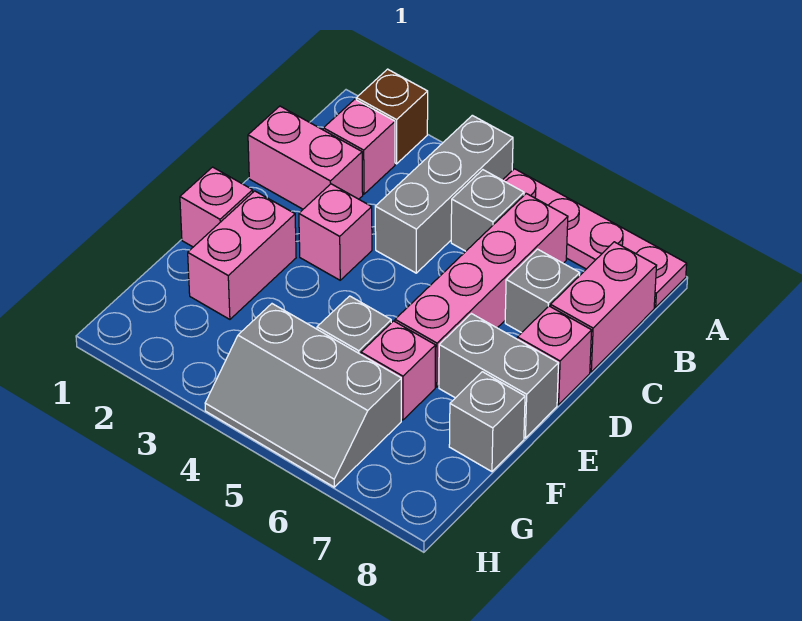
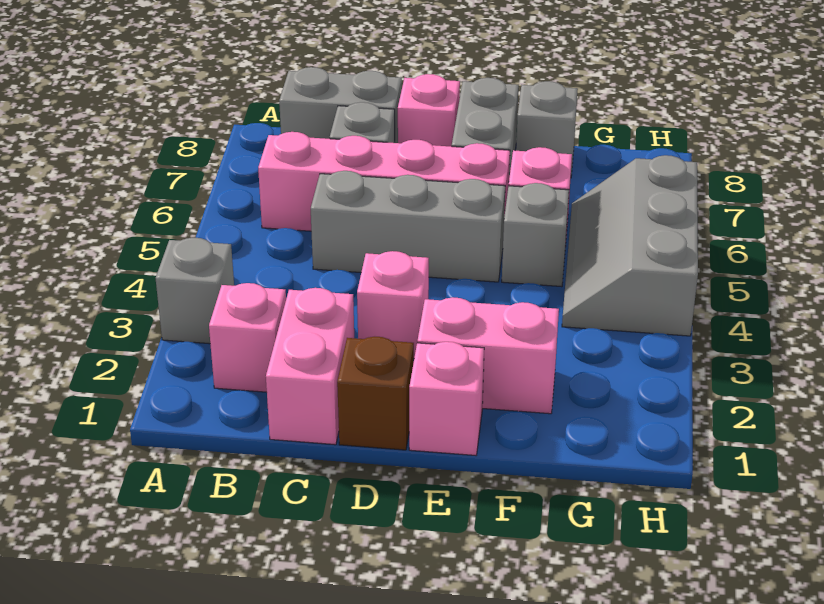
brown 1x1 brick [356,69,428,164] -> brown 1x1 brick moved to [337,337,414,450]
grey 1x3 brick [375,115,513,273] -> grey 1x3 brick moved to [311,171,505,282]
pink 1x4 plate [503,169,687,307] -> none
grey 1x1 brick [451,170,524,251] -> grey 1x1 brick moved to [156,238,234,344]
pink 1x2 brick [550,242,657,372] -> grey 1x2 brick [279,67,402,143]
grey 2x3 slope [205,304,401,487] -> grey 2x3 slope turned to [562,155,698,336]

